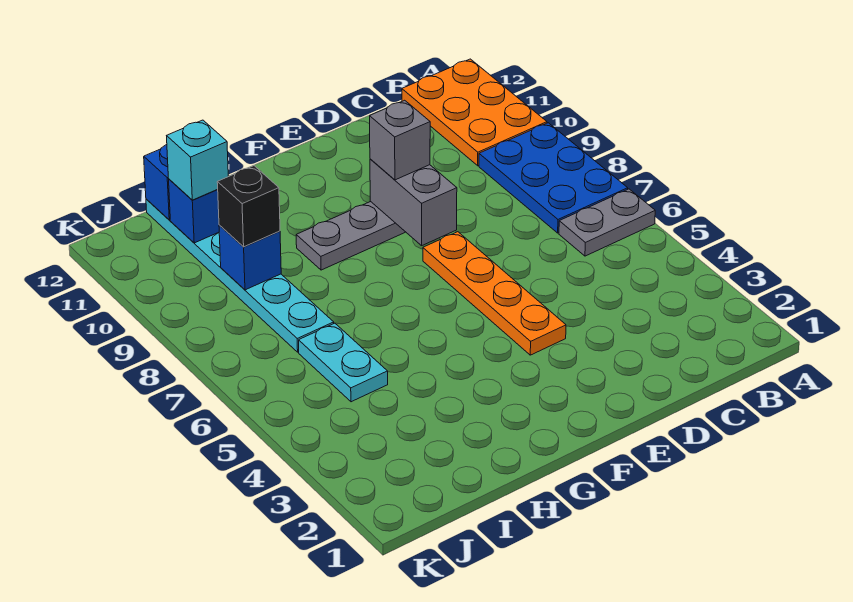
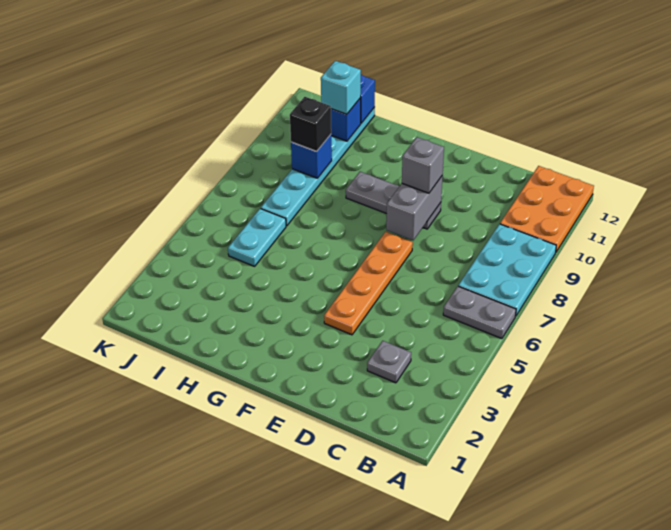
blue 2x3 plate [479,123,628,233] -> cyan 2x3 plate [458,224,556,316]
none -> grey 1x1 plate [367,341,411,383]

